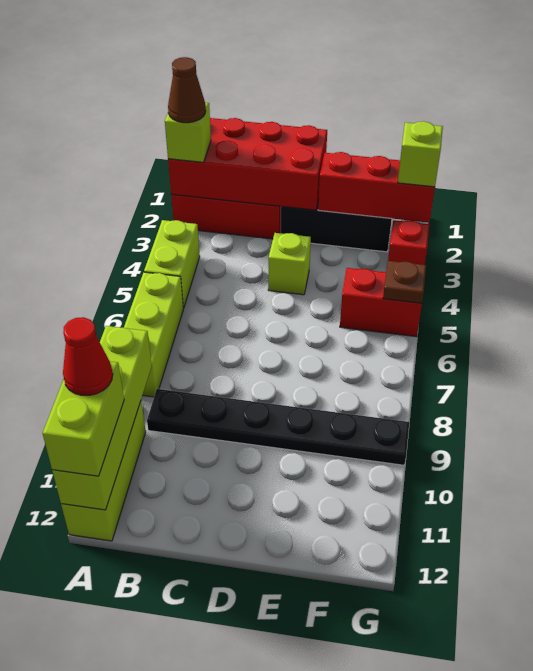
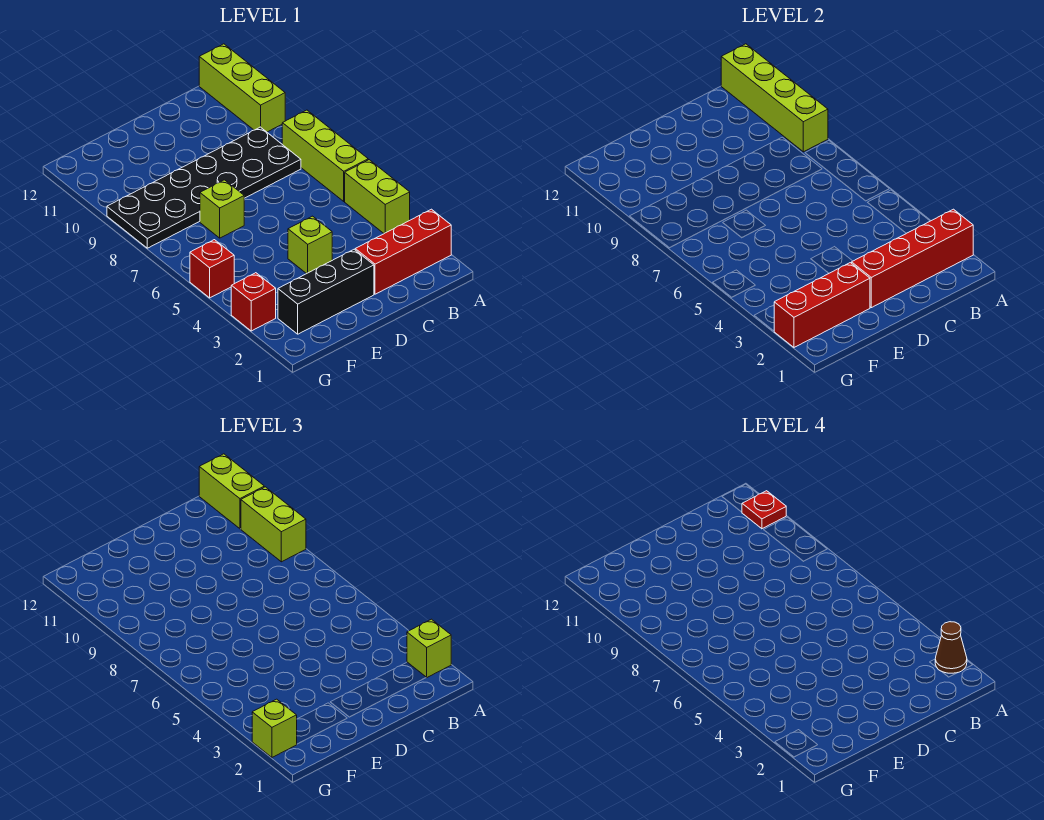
red 2x4 brick [168,118,327,210] -> red 1x4 brick [852,209,973,308]
none -> lime 1x2 brick [241,487,306,562]
red 1x1 cone [63,317,113,395] -> red 1x1 plate [742,491,786,529]
black 1x6 plate [147,389,409,465] -> black 2x6 plate [107,127,301,248]
none -> lime 1x1 brick [200,180,244,238]
red 1x2 brick [340,268,422,337] -> red 1x1 brick [190,240,234,298]
brown 1x1 plate [383,261,426,303] -> none

